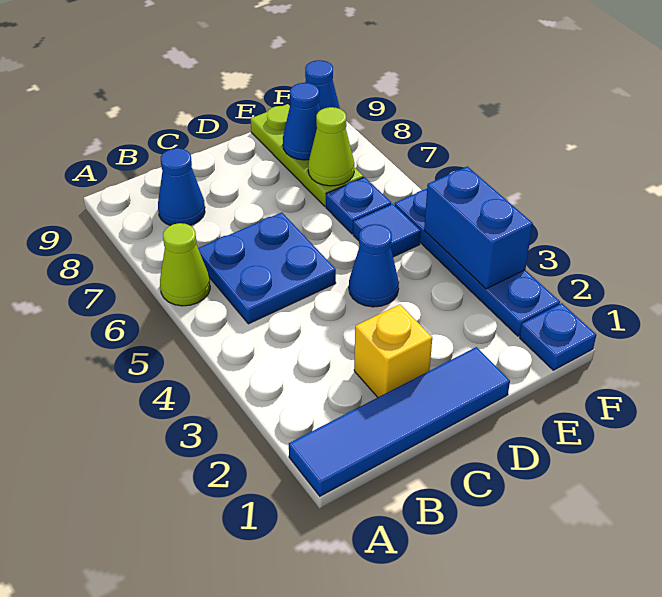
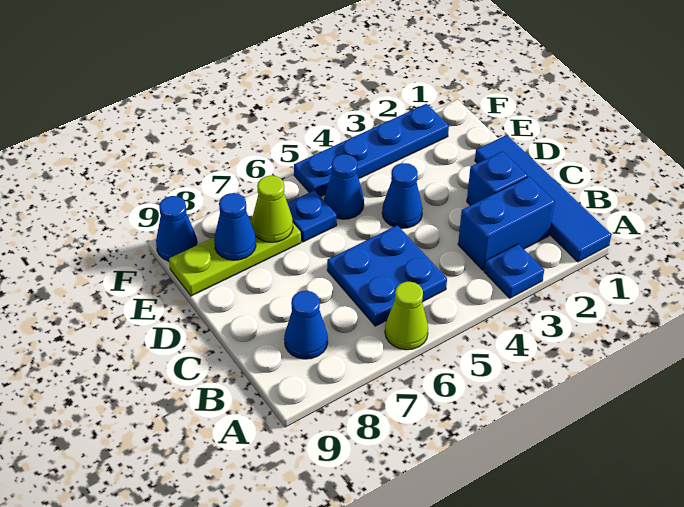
yellow 1x1 brick [354,304,432,397] -> blue 1x1 brick [467,151,528,206]
blue 1x1 tile [353,204,421,257] -> blue 1x1 cone [324,154,364,219]
blue 1x1 plate [520,303,596,370] -> blue 1x1 plate moved to [484,244,544,298]
blue 1x2 brick [424,166,533,289] -> blue 1x2 brick moved to [458,177,555,270]

